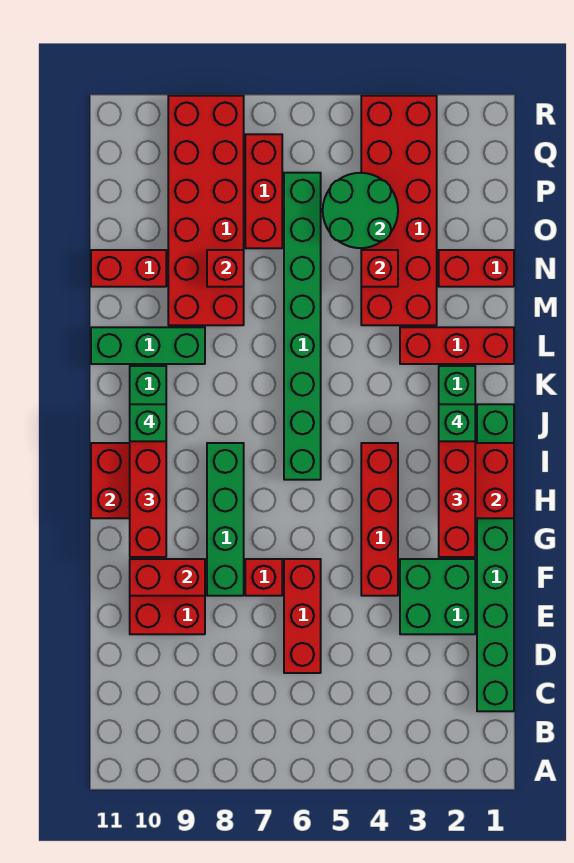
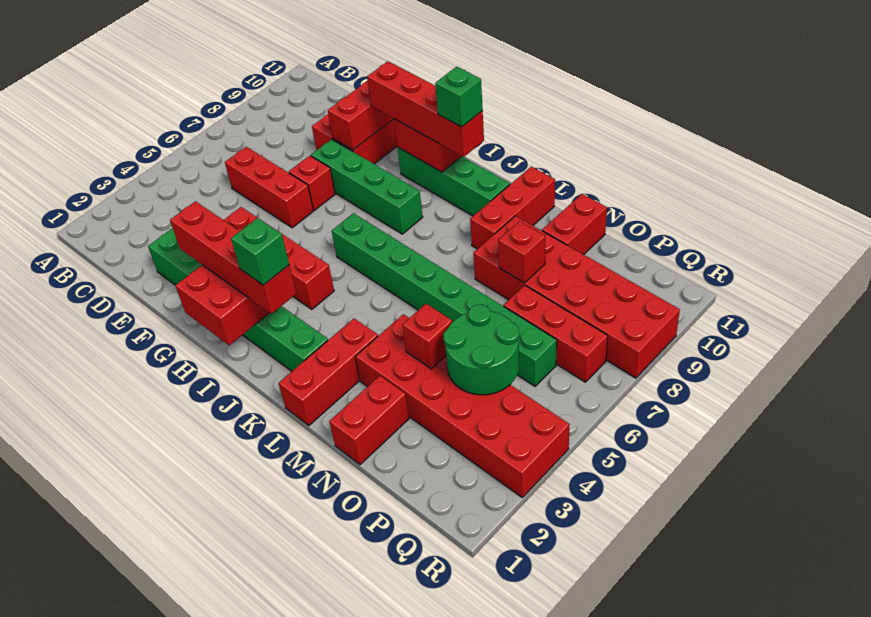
green 1x8 brick [477,404,514,711] -> none
green 1x3 brick [91,327,205,364] -> red 1x3 brick [470,166,555,249]

